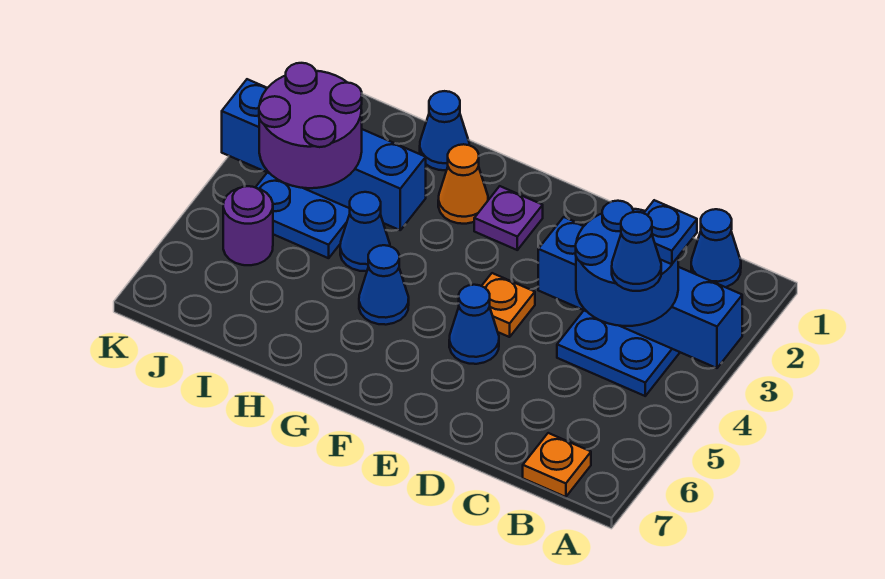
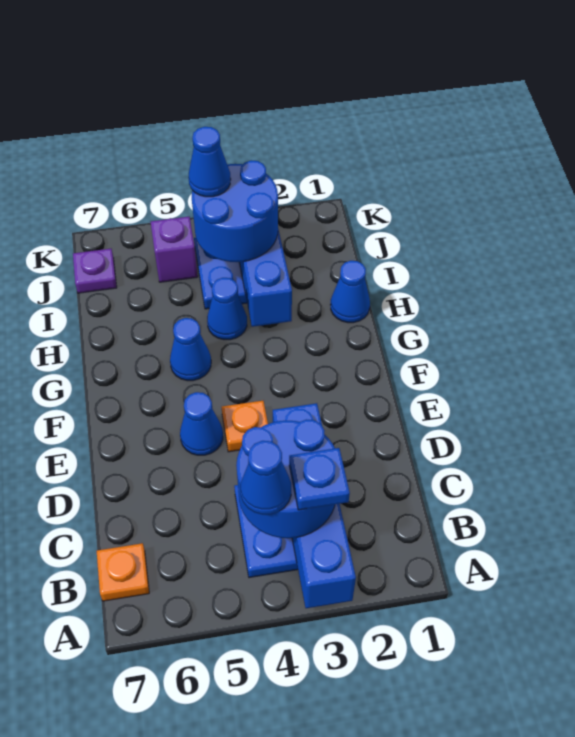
blue 1x1 cone [691,209,741,287] -> blue 1x1 cone moved to [188,127,231,197]
purple 1x1 plate [474,186,543,250] -> purple 1x1 plate moved to [73,249,117,293]
orange 1x1 cone [438,144,488,224] -> none
purple 2x2 round brick [259,63,362,188] -> blue 2x2 round brick [192,161,278,262]
purple 1x1 round brick [223,186,273,265] -> purple 1x1 brick [151,217,198,282]

